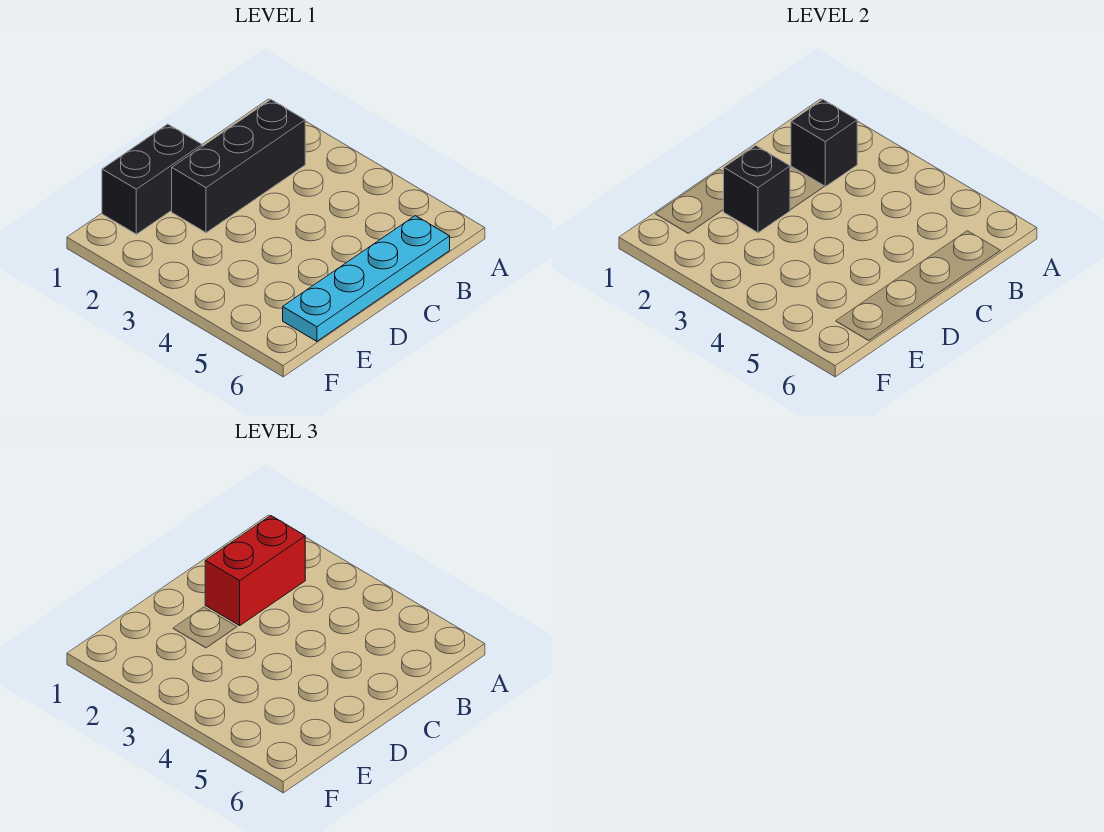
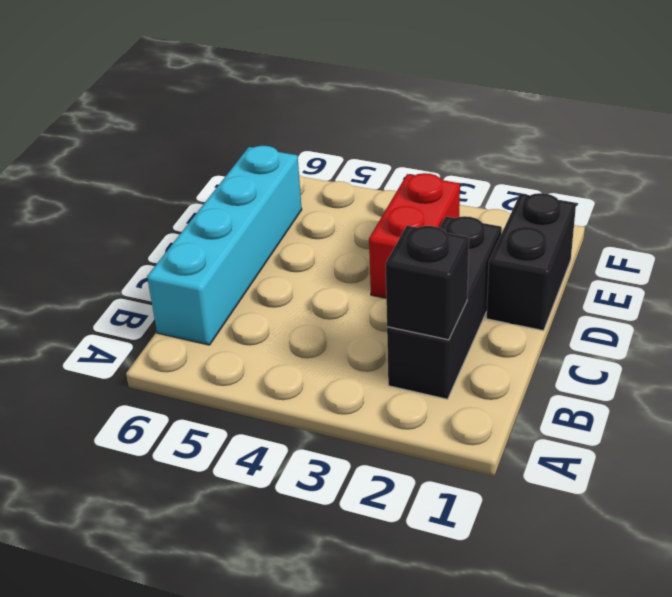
red 1x2 brick [205,516,305,626] -> red 1x2 brick moved to [369,173,460,298]
cyan 1x4 plate [283,216,450,341] -> cyan 1x4 brick [147,146,302,345]
black 1x1 brick [723,146,790,233] -> none

